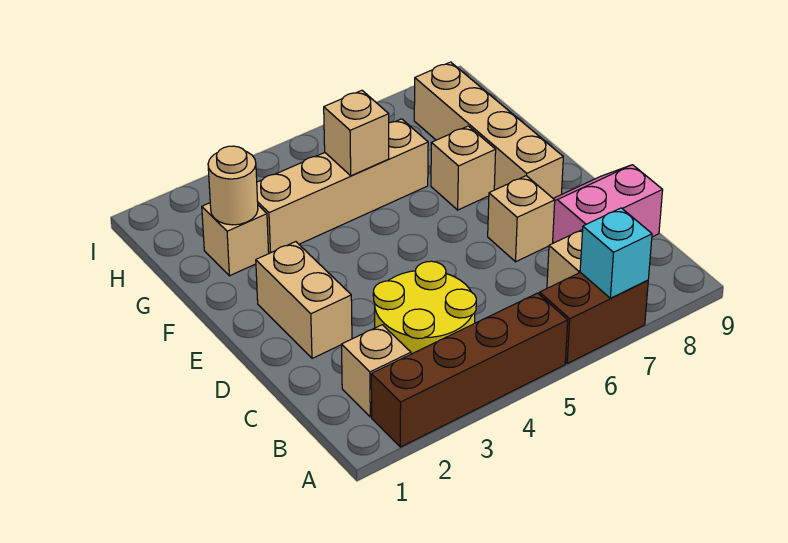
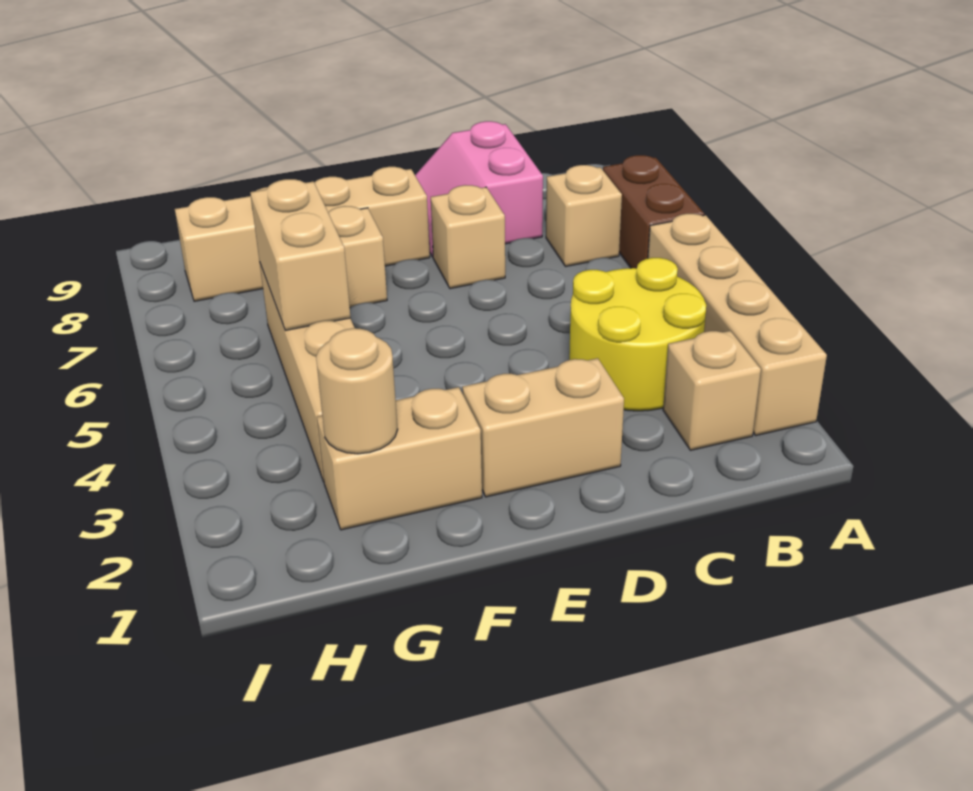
brown 1x4 brick [371,293,568,447] -> tan 1x4 brick [648,214,827,436]
cyan 1x1 brick [580,208,652,298] -> none
tan 1x1 brick [202,203,269,276] -> tan 1x2 brick [317,387,482,530]
tan 1x1 brick [324,90,389,176] -> tan 1x2 brick [250,179,351,331]

